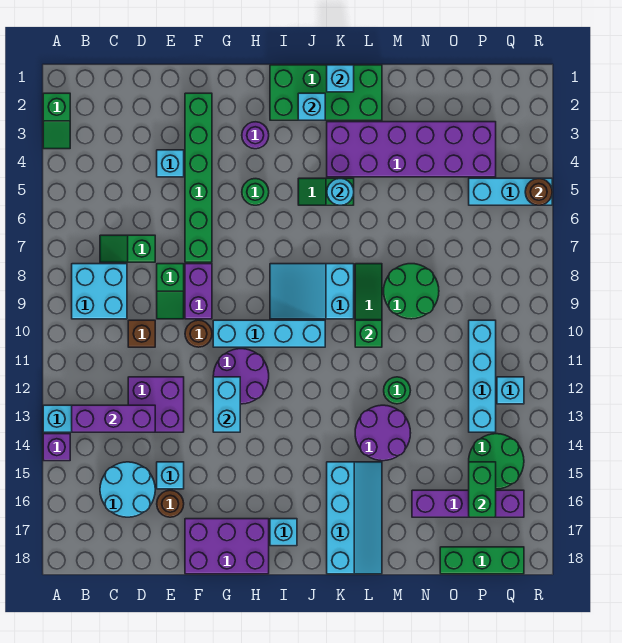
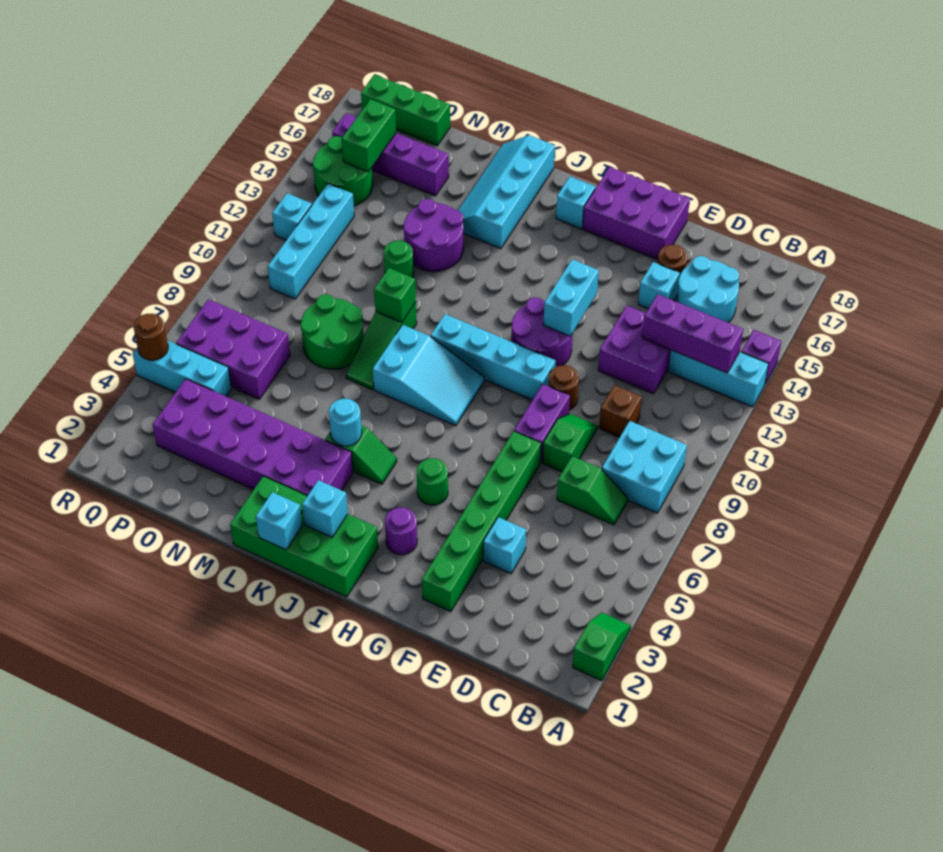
none -> purple 2x3 brick [176,299,290,399]

